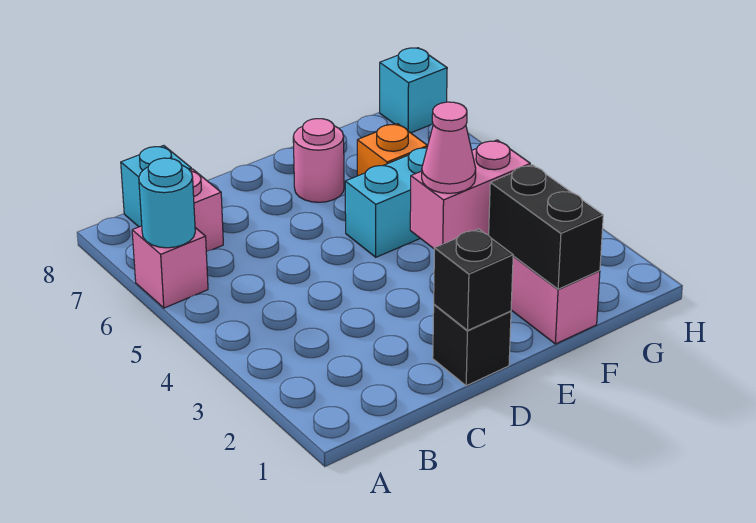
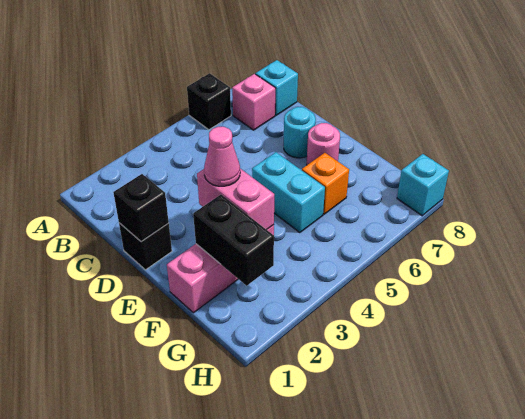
pink 1x1 brick [132,226,208,308] -> black 1x1 brick [187,73,231,130]
cyan 1x1 round brick [139,158,195,248] -> cyan 1x1 round brick moved to [284,107,316,158]
black 1x2 brick [488,165,603,289] -> black 1x2 brick turned to [193,195,274,286]

